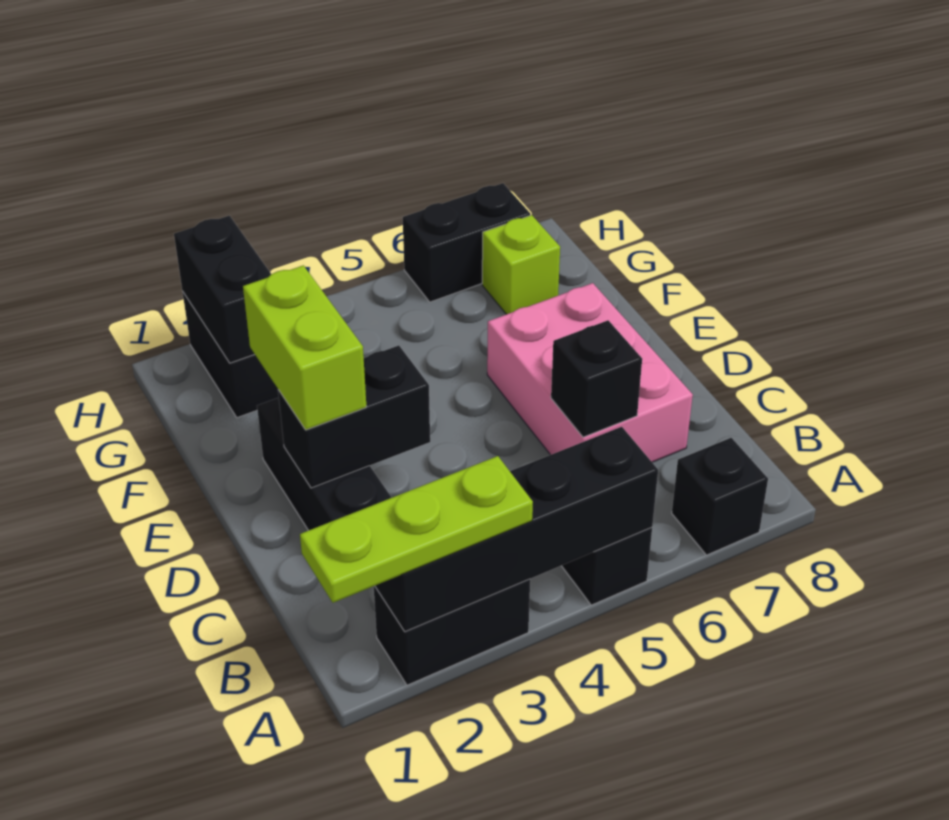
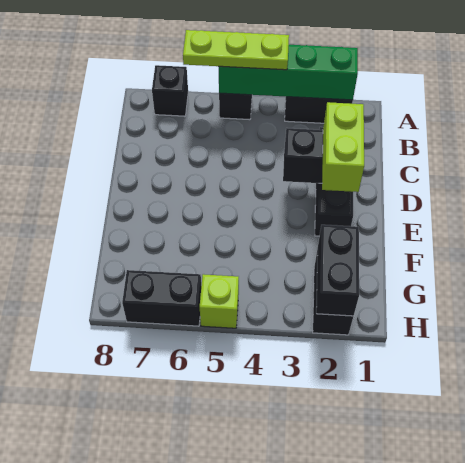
lime 1x3 plate [300,456,533,603] -> lime 1x3 plate moved to [183,30,289,70]
black 1x4 brick [375,427,658,632] -> green 1x4 brick [219,45,358,100]
pink 2x3 brick [487,283,693,462] -> none
black 1x1 brick [551,320,642,437] -> none
lime 1x1 brick [482,215,560,314] -> lime 1x1 brick moved to [200,274,239,328]

